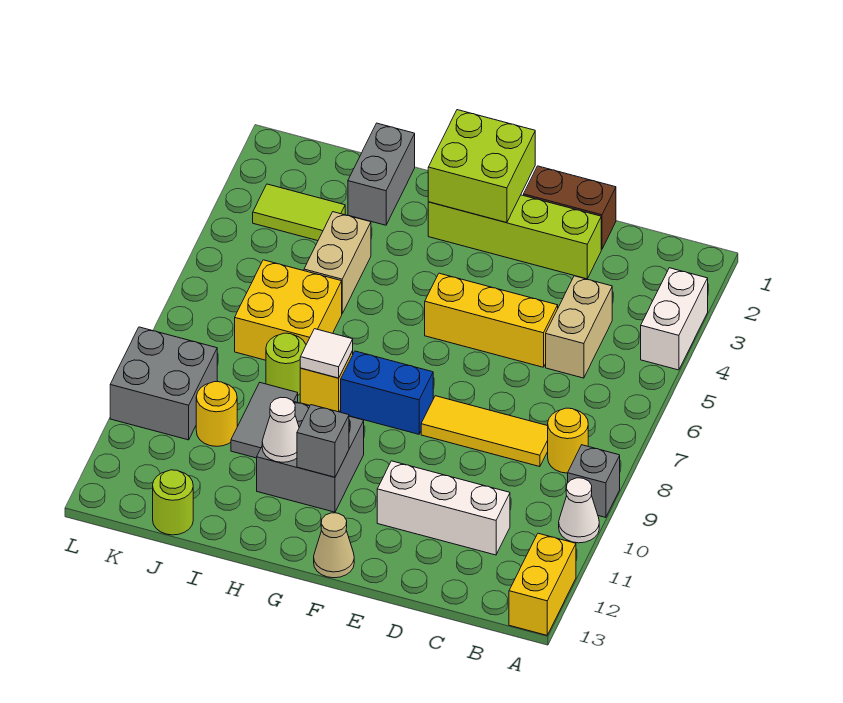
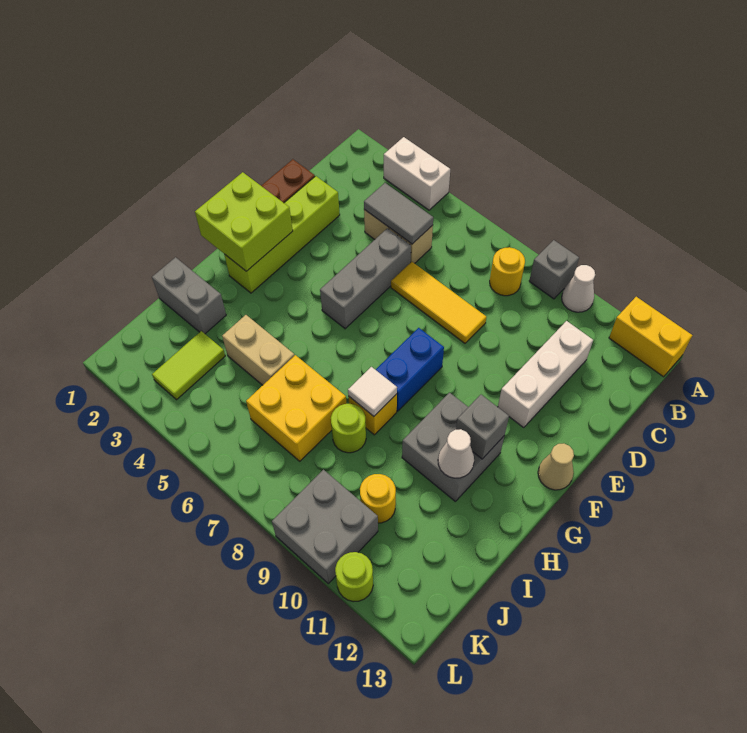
yellow 1x3 tile [421,396,548,467] -> yellow 1x3 tile turned to [391,262,486,343]
yellow 1x3 brick [425,273,558,367] -> grey 1x3 brick [320,228,411,329]
grey 1x2 tile [231,383,298,458] -> grey 1x2 tile moved to [364,183,433,244]
lime 1x1 round brick [153,470,193,535] -> lime 1x1 round brick moved to [335,552,373,602]

